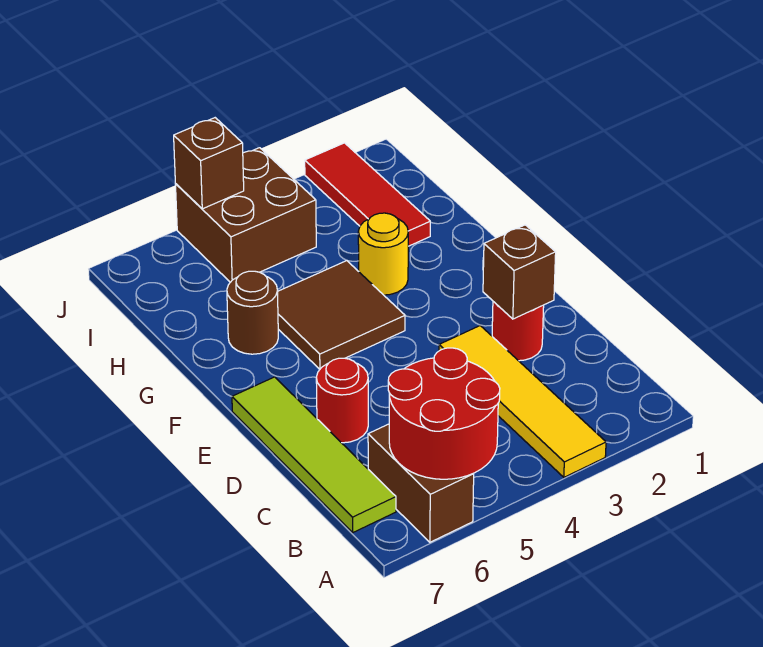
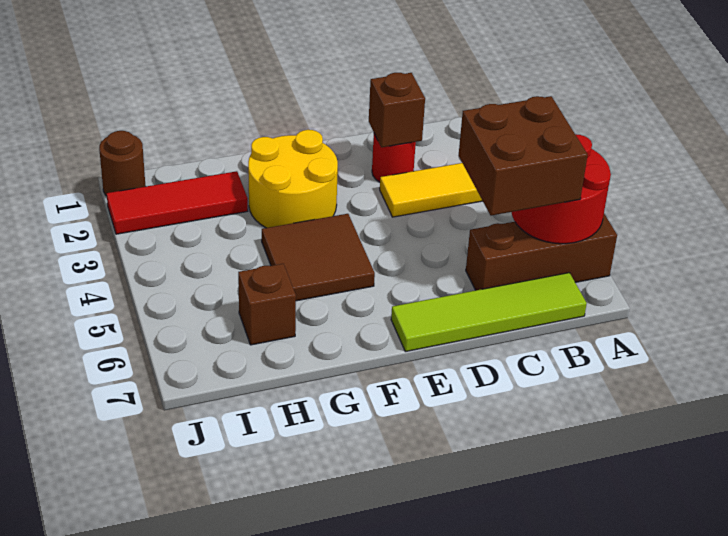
brown 1x2 brick [368,424,474,542] -> brown 1x3 brick [466,214,617,290]
red 1x1 round brick [316,358,368,443] -> none
yellow 1x1 round brick [358,213,408,295] -> yellow 2x2 round brick [248,130,338,228]
brown 1x1 round brick [227,271,278,354] -> brown 1x1 round brick moved to [99,131,146,196]
brown 2x2 brick [176,148,316,282] -> brown 2x2 brick moved to [459,96,588,216]
brown 1x1 brick [174,118,244,209] -> brown 1x1 brick moved to [238,264,296,345]

